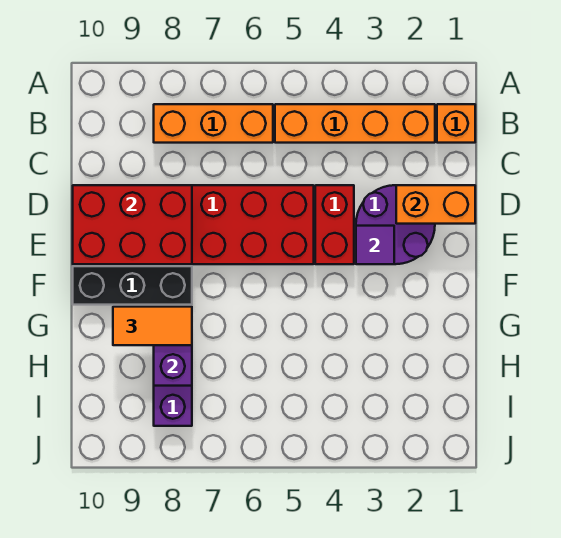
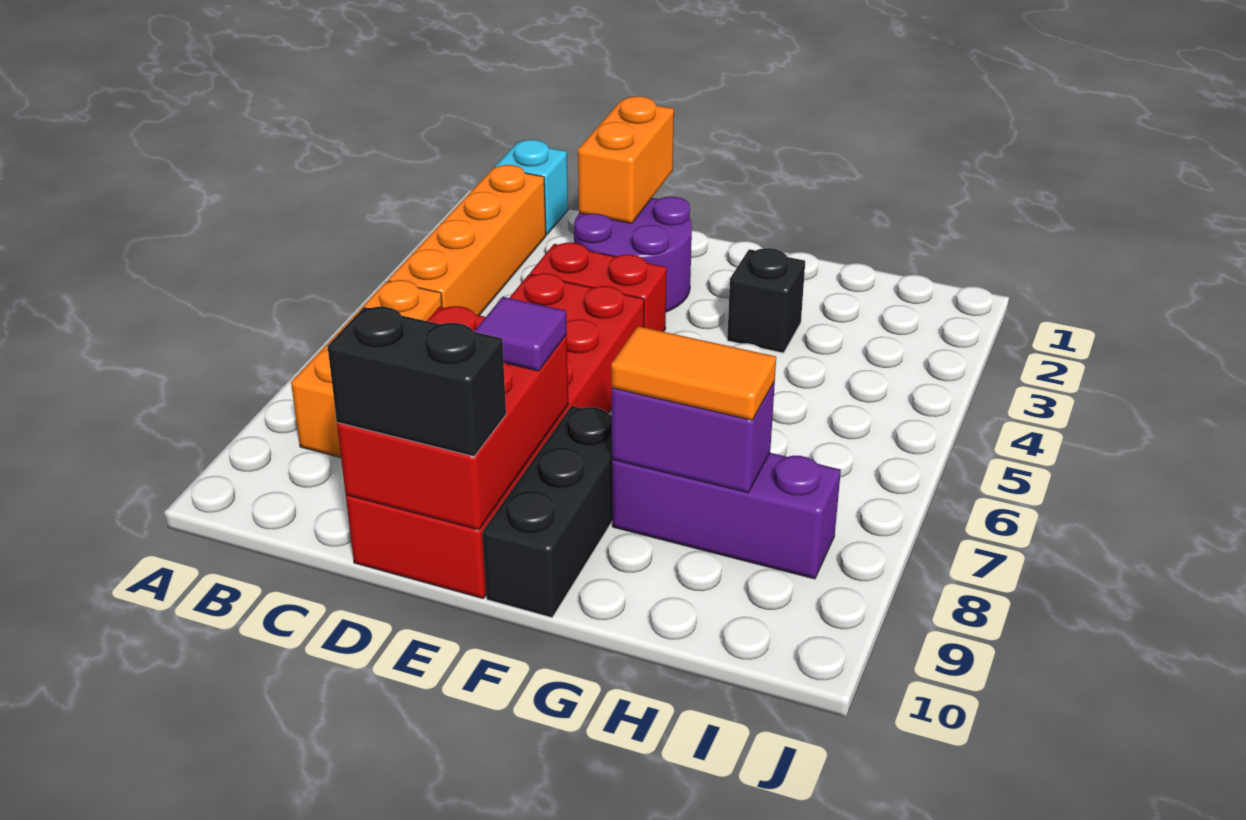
orange 1x1 brick [437,104,475,143] -> cyan 1x1 brick [495,140,568,235]
none -> black 1x2 brick [327,307,506,456]
purple 1x1 tile [356,226,394,264] -> purple 1x1 tile moved to [474,297,567,371]
none -> black 1x1 brick [727,248,805,353]
orange 1x2 tile [113,307,192,345] -> orange 1x2 tile turned to [611,326,776,420]

